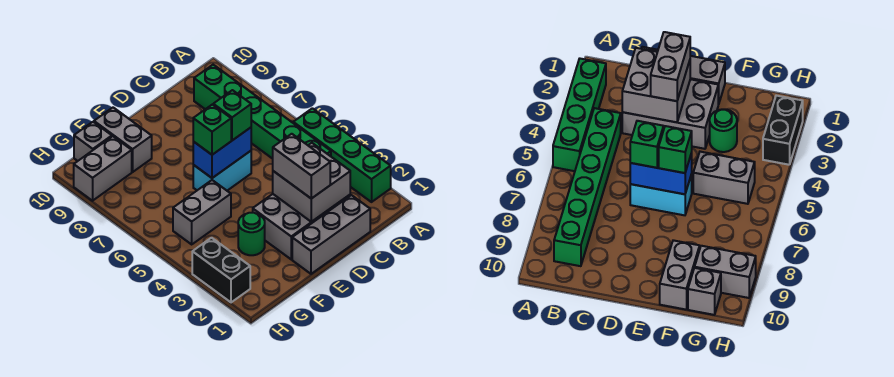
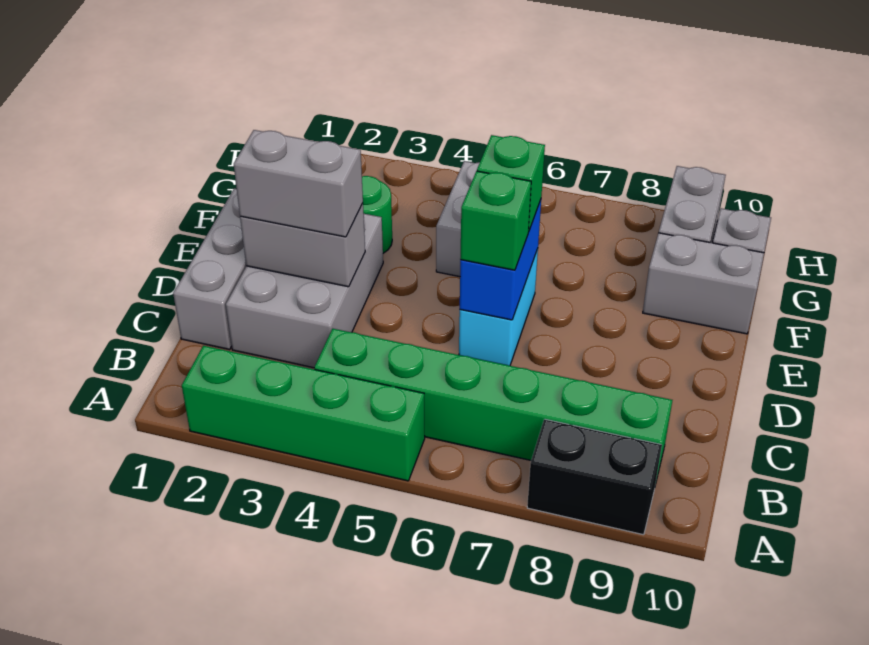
grey 2x2 brick [273,143,350,222] -> grey 1x2 brick [240,203,365,287]
black 1x2 brick [192,238,250,302] -> black 1x2 brick moved to [527,419,662,535]

